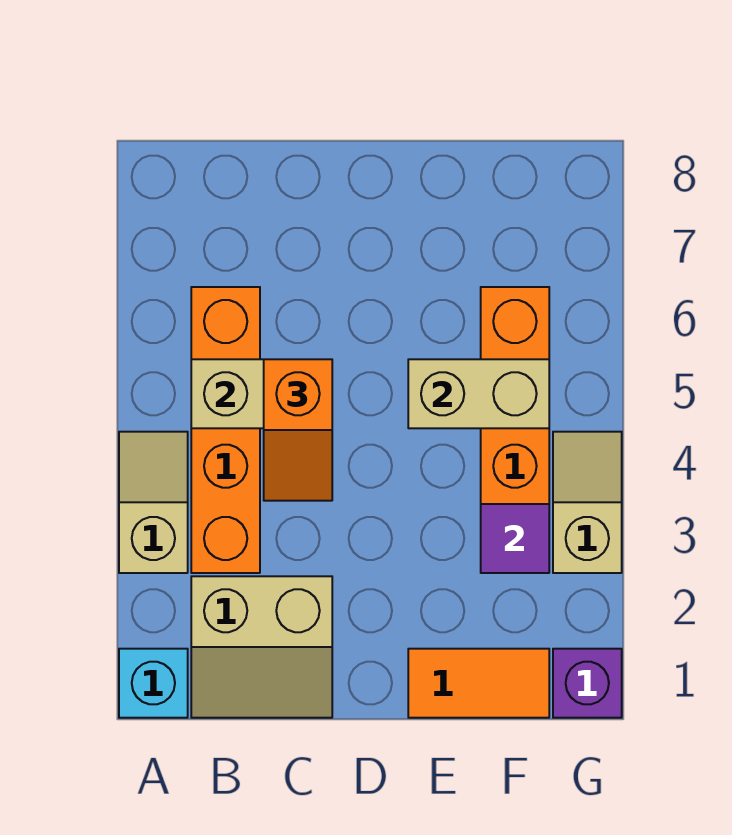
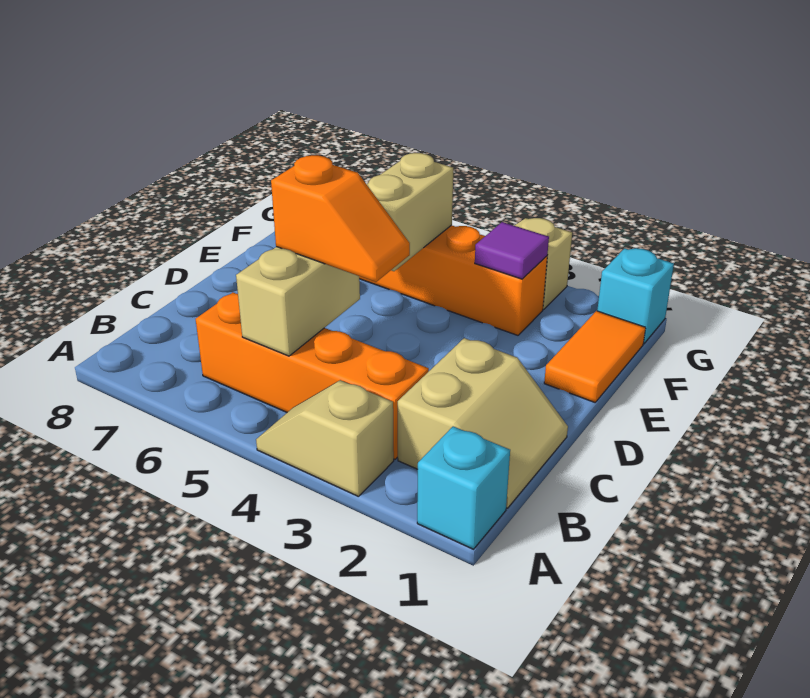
purple 1x1 brick [553,649,622,718] -> cyan 1x1 brick [597,248,674,344]

